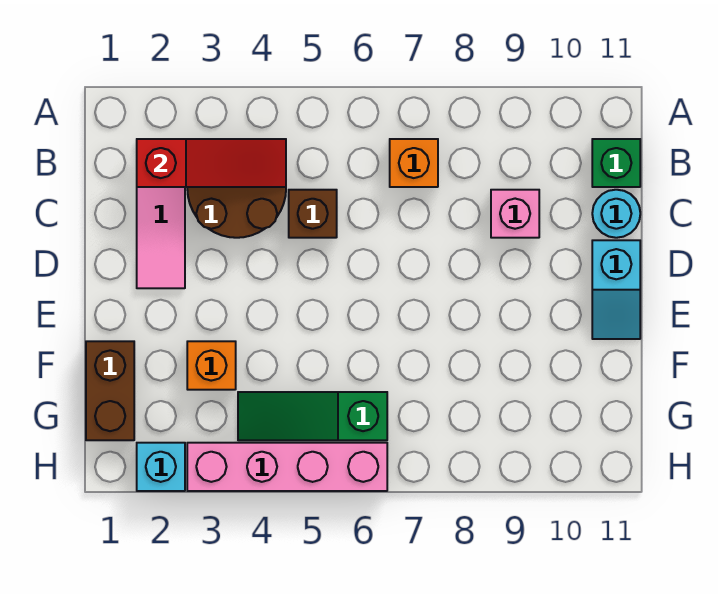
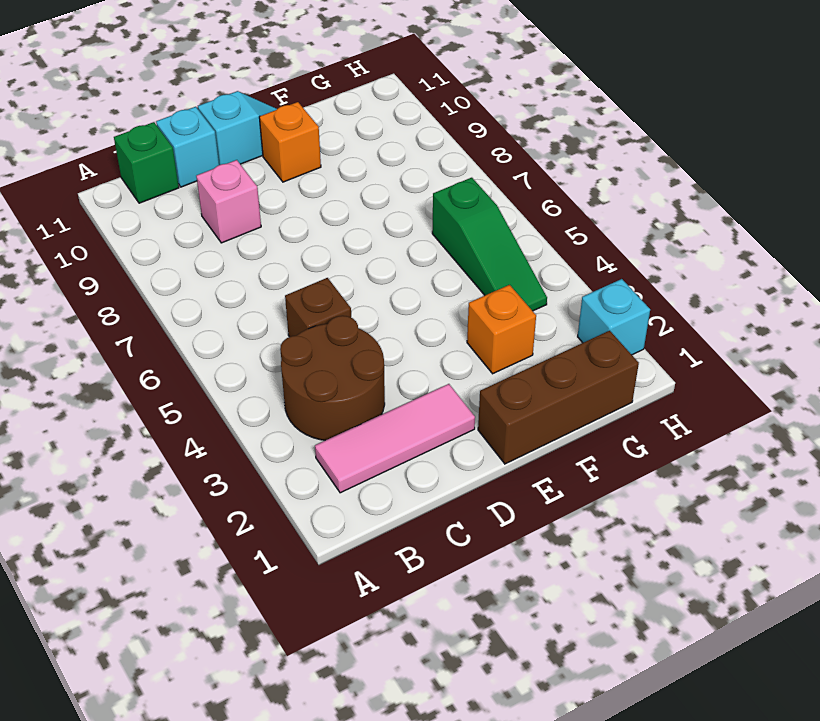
red 1x3 slope [137,139,286,187] -> none
orange 1x1 brick [390,139,438,187] -> orange 1x1 brick moved to [259,102,321,182]
cyan 1x1 round brick [592,190,640,238] -> cyan 1x1 brick [156,107,219,187]
brown 1x2 brick [86,341,134,440] -> brown 1x3 brick [478,331,639,464]
pink 1x4 brick [187,443,387,491] -> none

